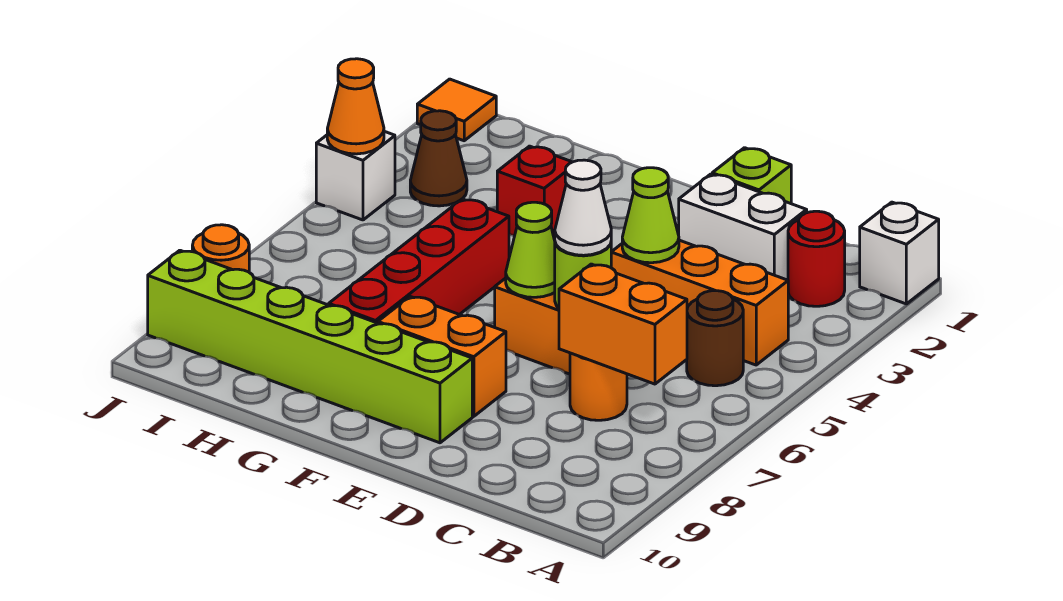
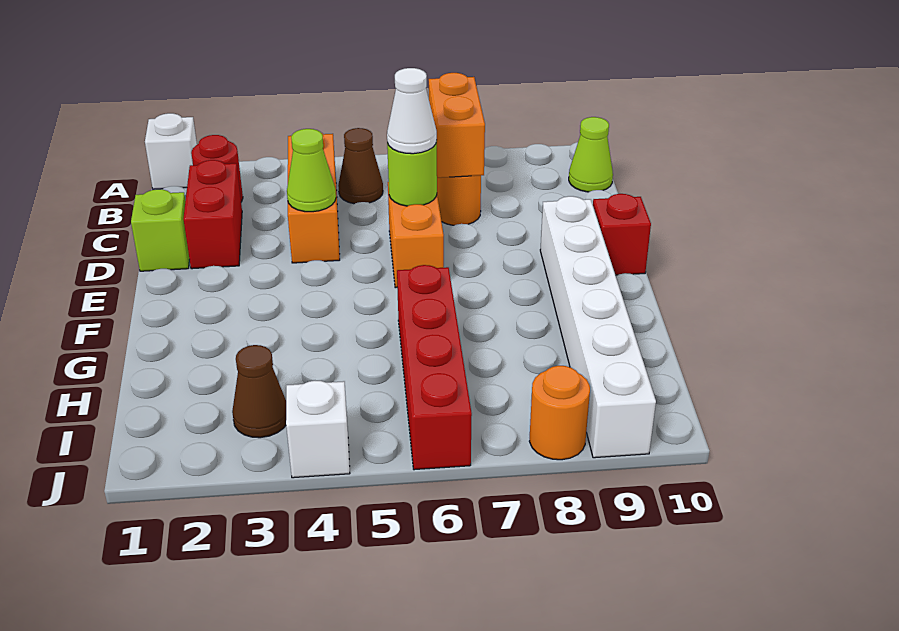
brown 1x1 round brick [687,291,743,386] -> brown 1x1 cone [338,128,383,204]
white 1x2 brick [678,174,807,280] -> red 1x2 brick [183,160,242,269]
lime 1x1 cone [506,202,555,297] -> lime 1x1 cone moved to [569,117,613,192]
orange 1x2 brick [378,297,506,416] -> none
lime 1x6 brick [148,250,472,443] -> white 1x6 brick [540,196,656,458]
red 1x1 brick [497,146,572,240] -> red 1x1 brick moved to [593,194,651,275]
red 1x4 brick [329,199,509,323] -> red 1x4 brick turned to [397,265,472,470]
orange 1x1 tile [417,79,496,141] -> none
orange 1x1 cone [327,59,384,154] -> none

